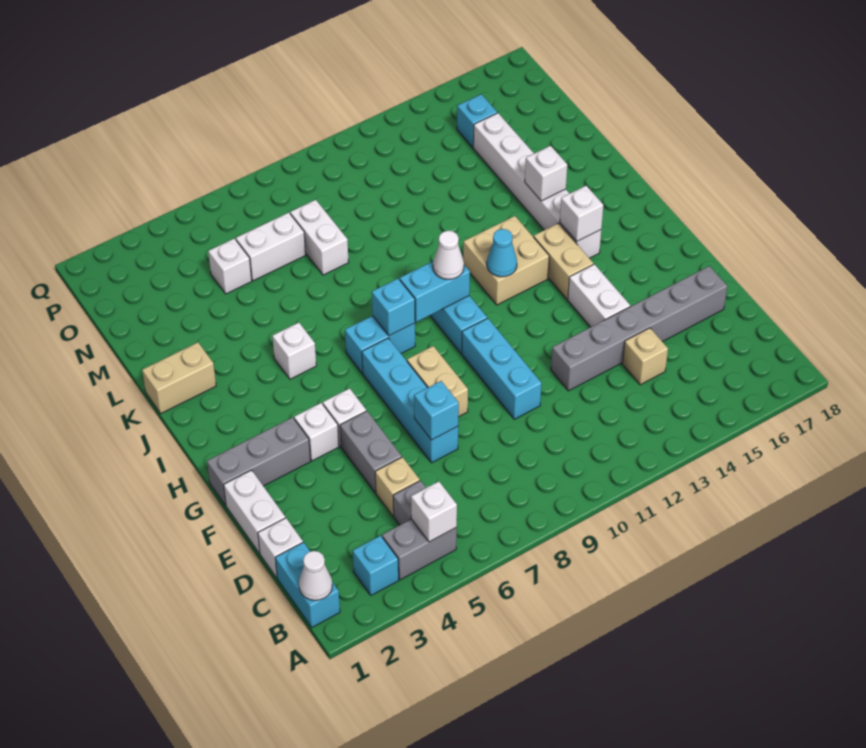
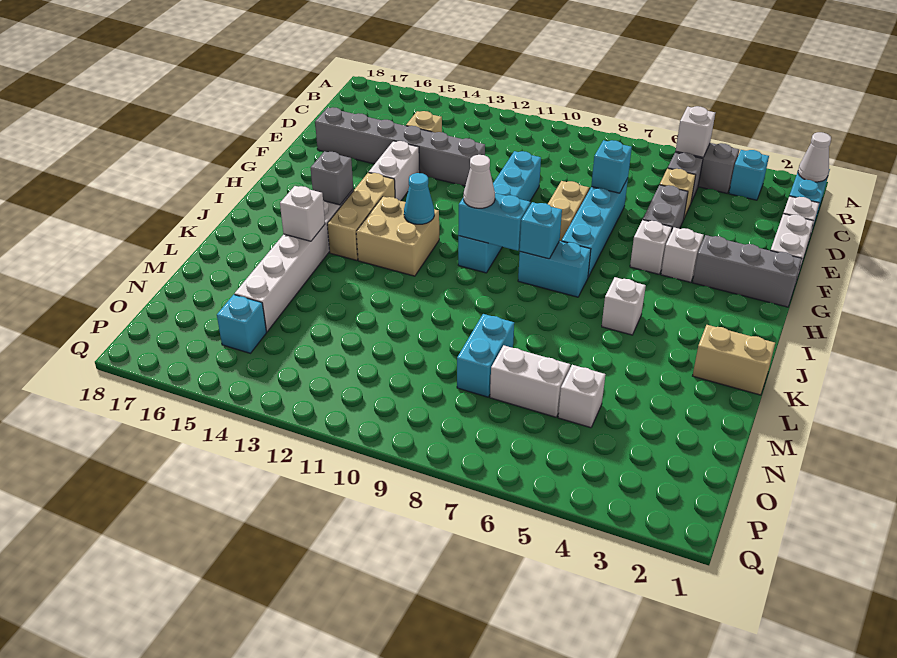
tan 1x2 brick [534,223,594,299] -> tan 1x3 brick [327,173,395,260]
white 1x1 brick [560,186,603,241] -> grey 1x1 brick [311,151,353,205]
white 1x2 brick [290,200,349,275] -> cyan 1x2 brick [457,314,514,397]

